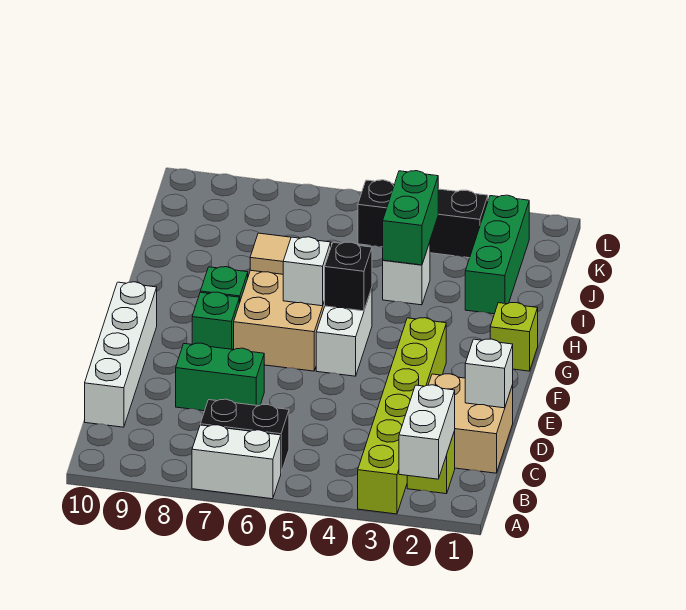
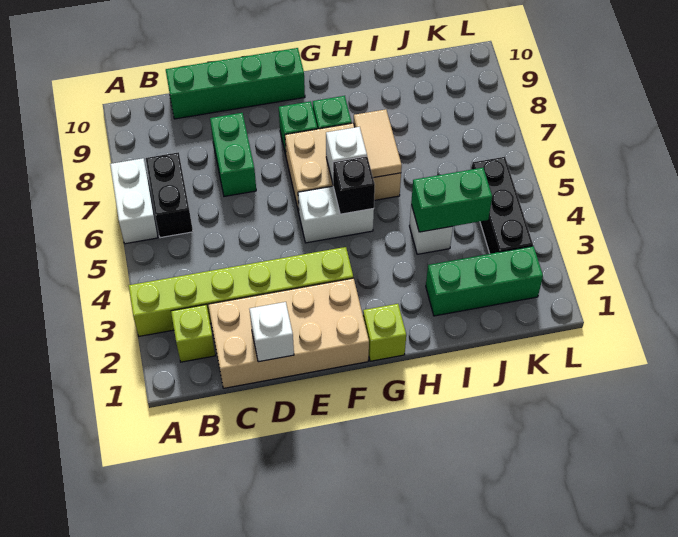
white 1x2 brick [399,385,455,479] -> none
tan 2x2 brick [428,374,513,473] -> tan 2x4 brick [208,278,369,388]
white 1x4 brick [85,282,157,427] -> green 1x4 brick [166,48,305,119]

